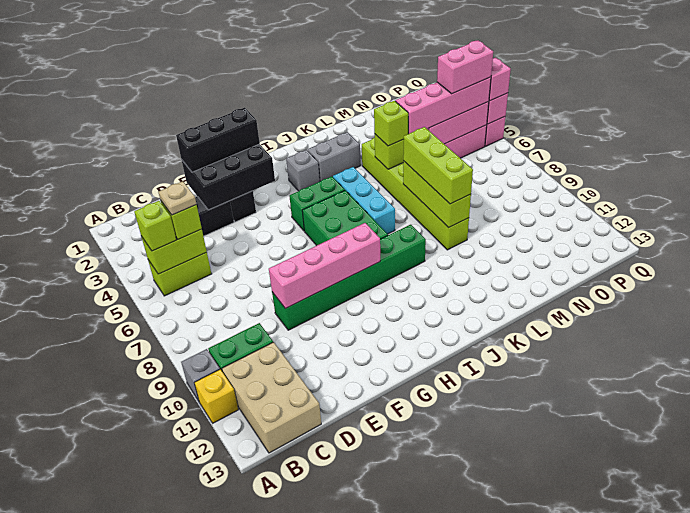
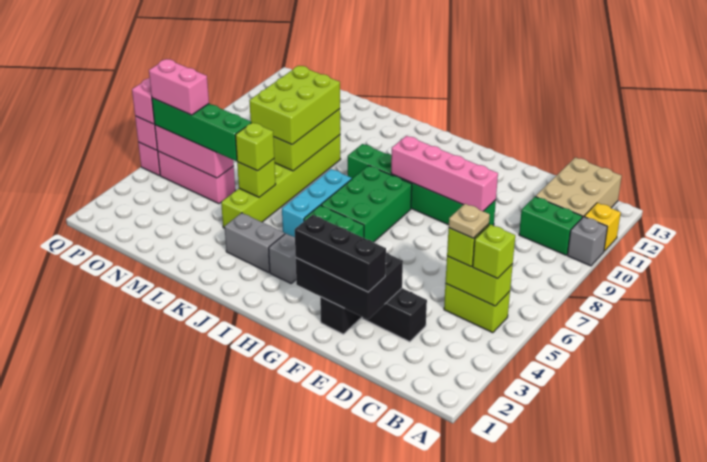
lime 1x3 brick [403,127,473,204] -> lime 2x3 brick [249,66,340,144]
pink 1x4 brick [395,77,491,134] -> green 1x4 brick [152,98,251,161]

